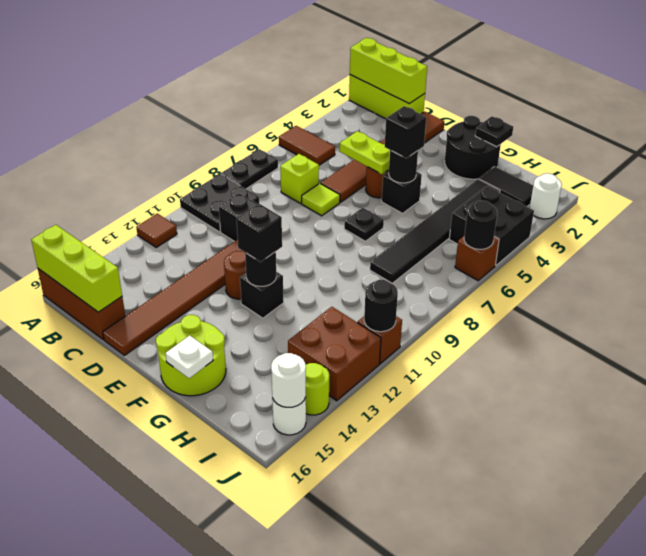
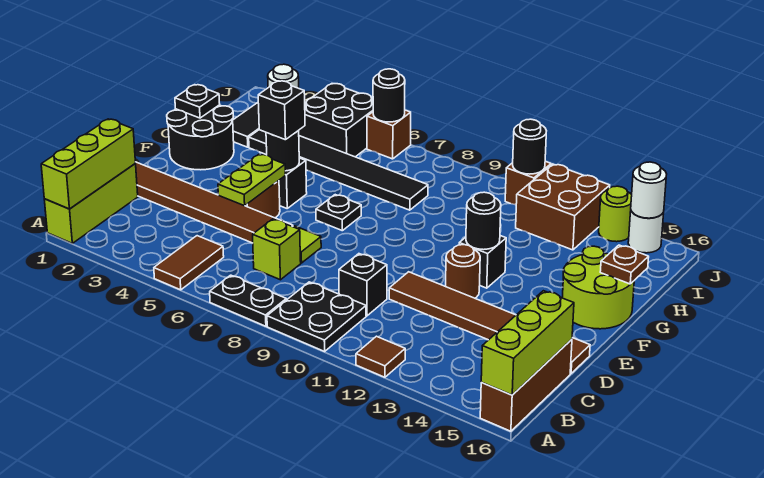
black 1x1 brick [237,204,282,262] -> none
white 1x1 plate [165,335,213,378] -> brown 1x1 plate [600,245,649,284]

